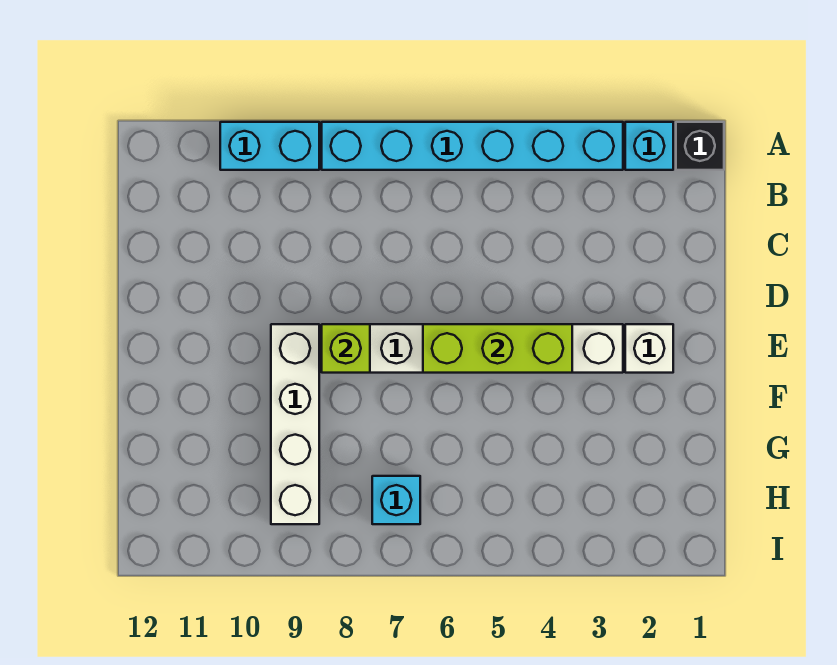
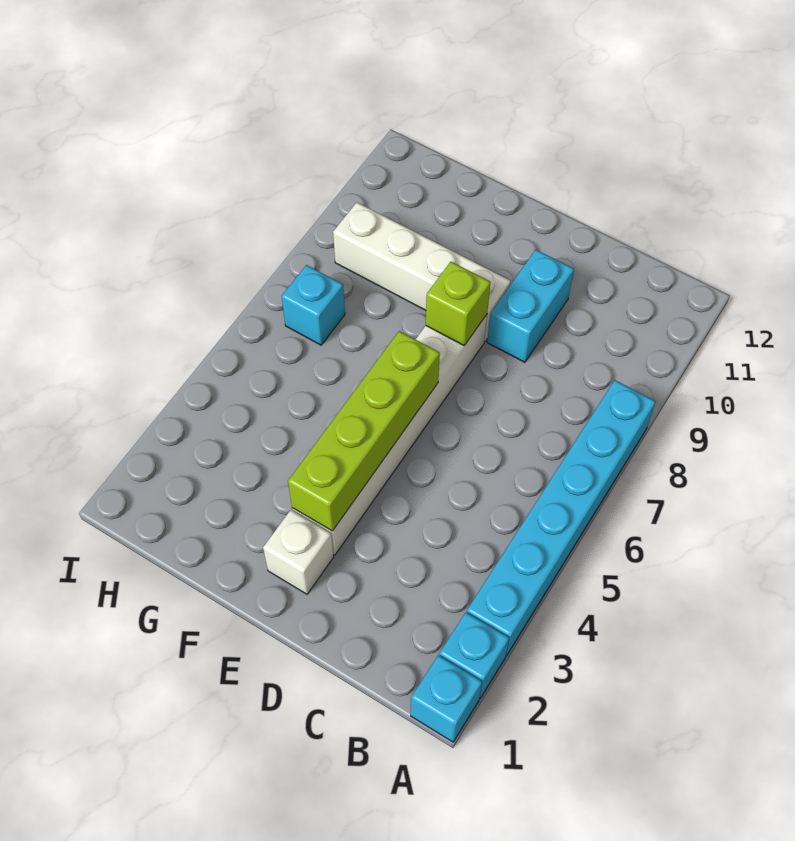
black 1x1 brick [676,122,724,170] -> cyan 1x1 brick [411,655,482,742]
cyan 1x2 brick [220,122,319,170] -> cyan 1x2 brick moved to [487,250,574,362]
lime 1x3 brick [423,324,572,373] -> lime 1x4 brick [288,331,440,531]

